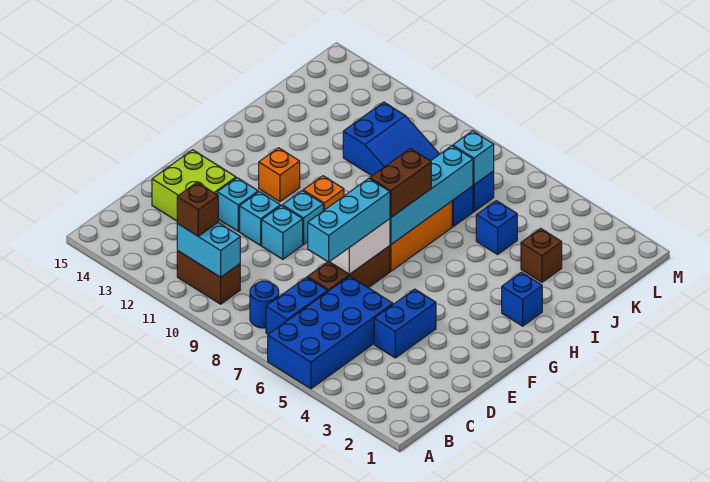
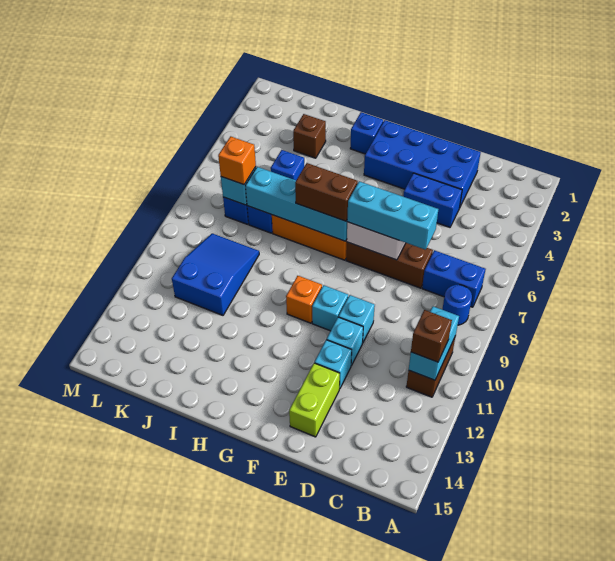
blue 2x4 brick [268,276,393,389] -> blue 2x4 brick moved to [364,120,481,208]
lime 2x2 brick [152,150,236,221] -> lime 1x2 brick [289,363,340,437]
orange 1x1 brick [259,148,300,202] -> orange 1x1 brick moved to [218,136,256,185]

